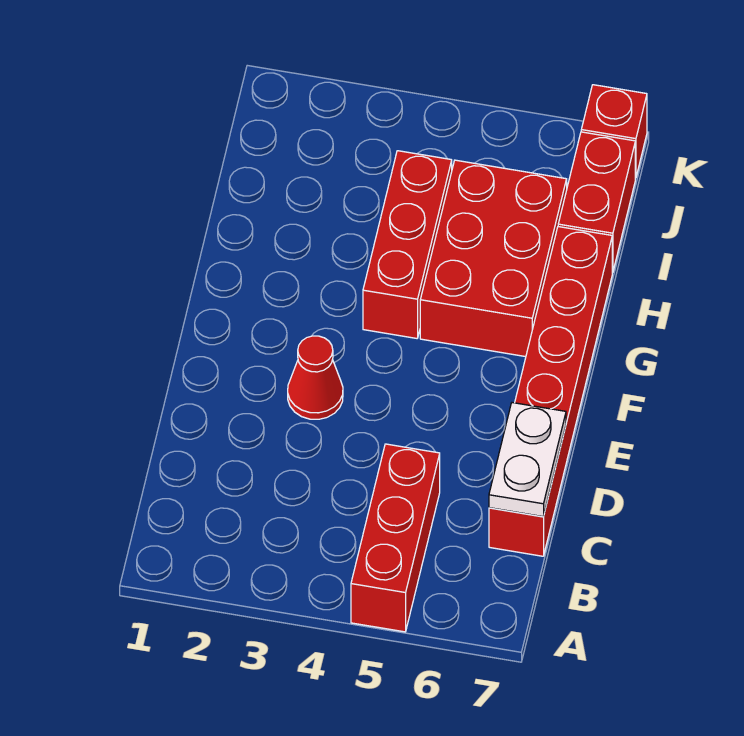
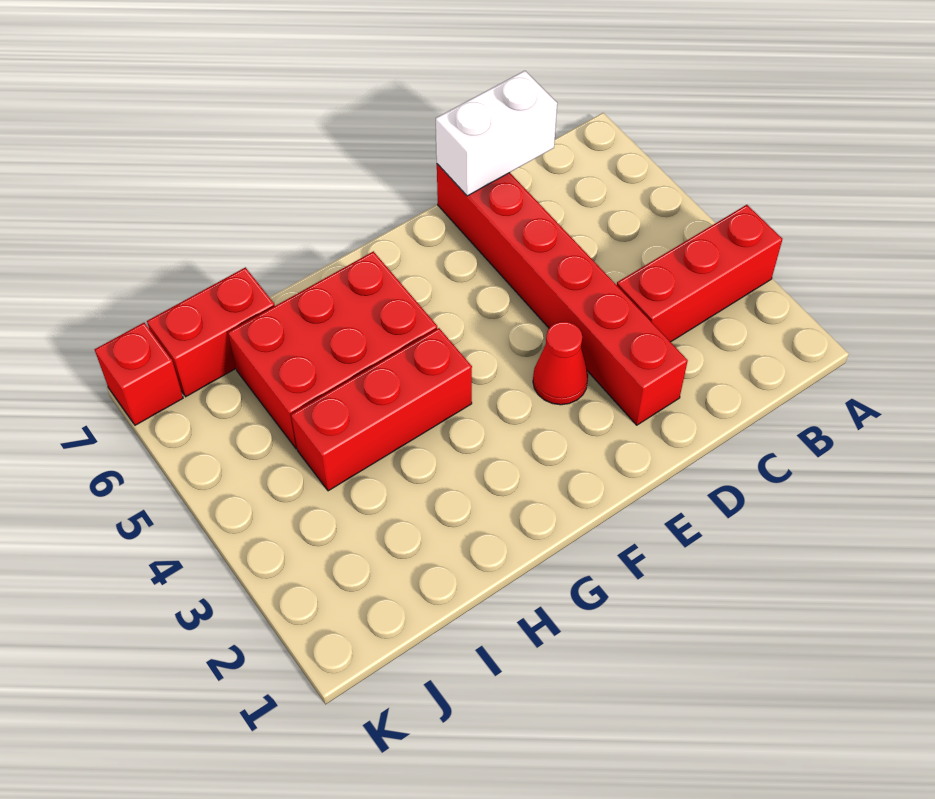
red 1x3 brick [351,444,440,632] -> red 1x3 brick moved to [617,205,782,342]
red 1x6 brick [489,227,612,556] -> red 1x6 brick turned to [437,164,688,425]
white 1x2 plate [489,403,566,517] -> white 1x2 brick [436,71,557,196]

